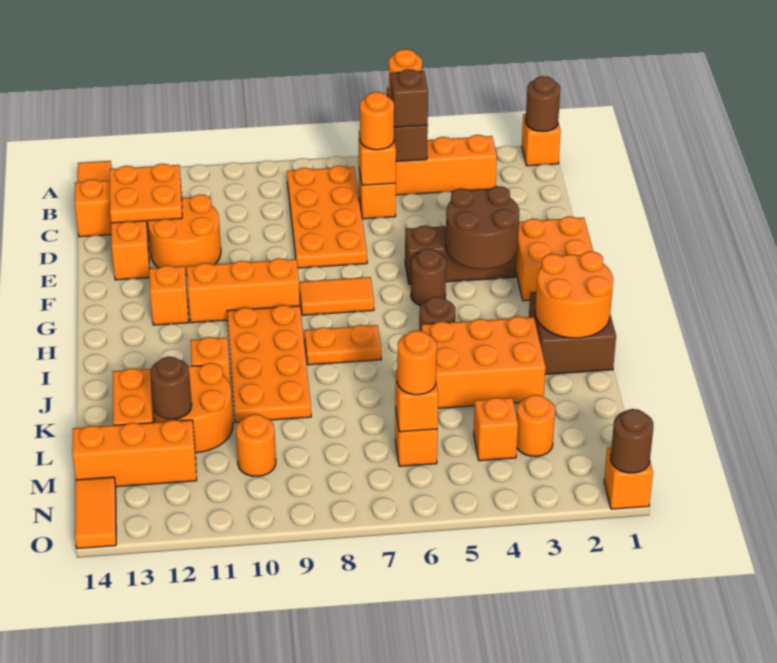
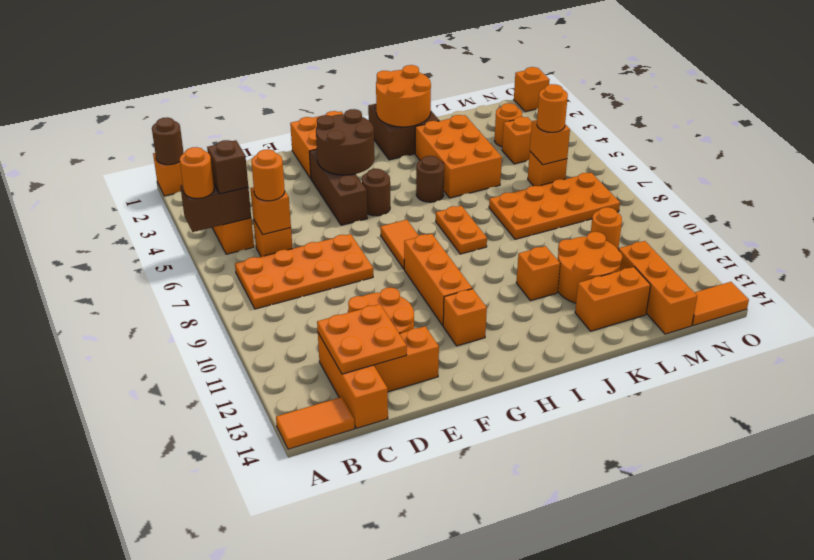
orange 2x4 plate [227,305,311,423] -> orange 2x4 plate moved to [489,173,620,239]
brown 1x1 round brick [150,357,192,419] -> none
brown 1x1 round brick [611,409,653,473] -> none

